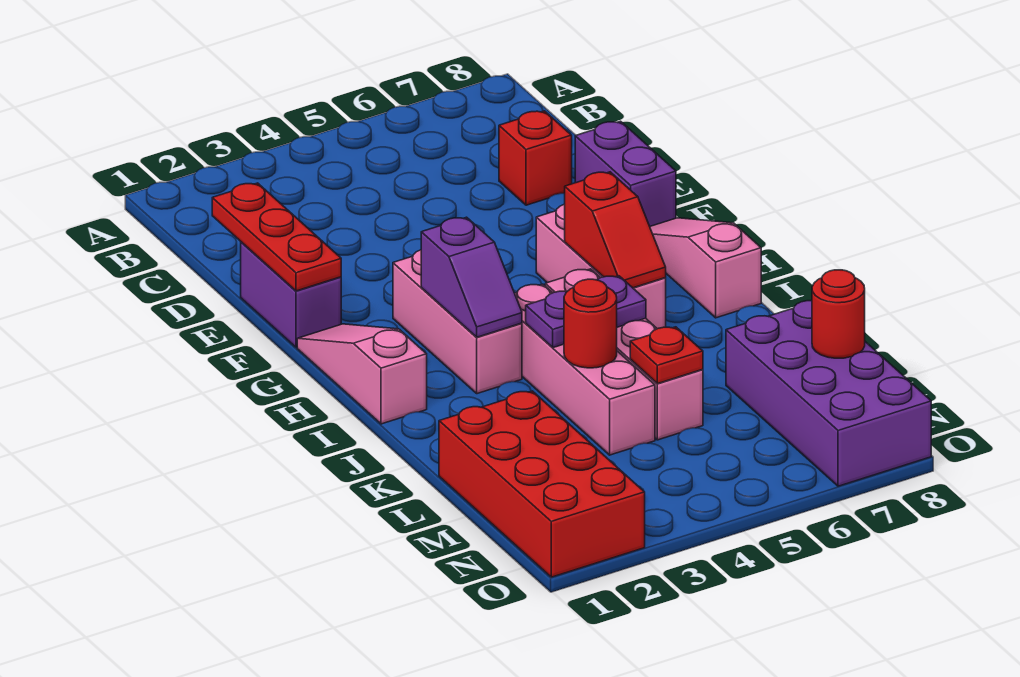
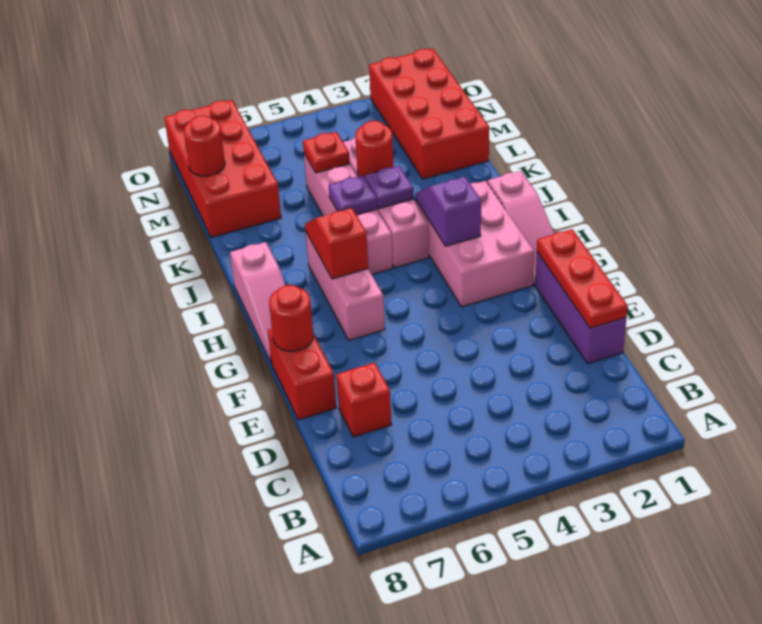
purple 1x2 brick [241,242,341,347] -> purple 1x3 brick [535,252,626,364]
purple 1x2 brick [575,121,676,226] -> red 1x2 brick [268,329,336,420]
none -> red 1x1 round brick [269,285,313,351]
pink 1x3 brick [393,250,522,394] -> pink 2x3 brick [416,181,534,307]
purple 2x4 brick [726,301,931,486] -> red 2x4 brick [164,100,281,237]

